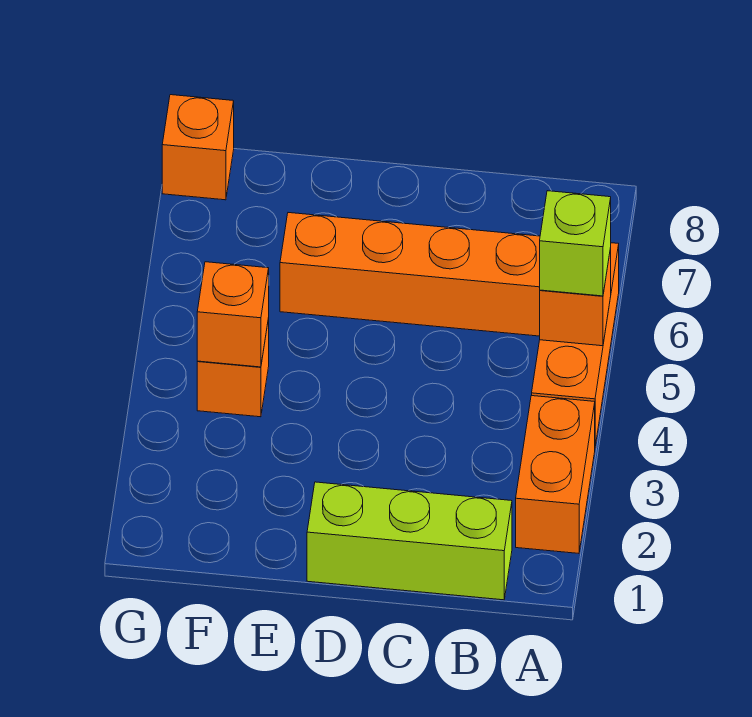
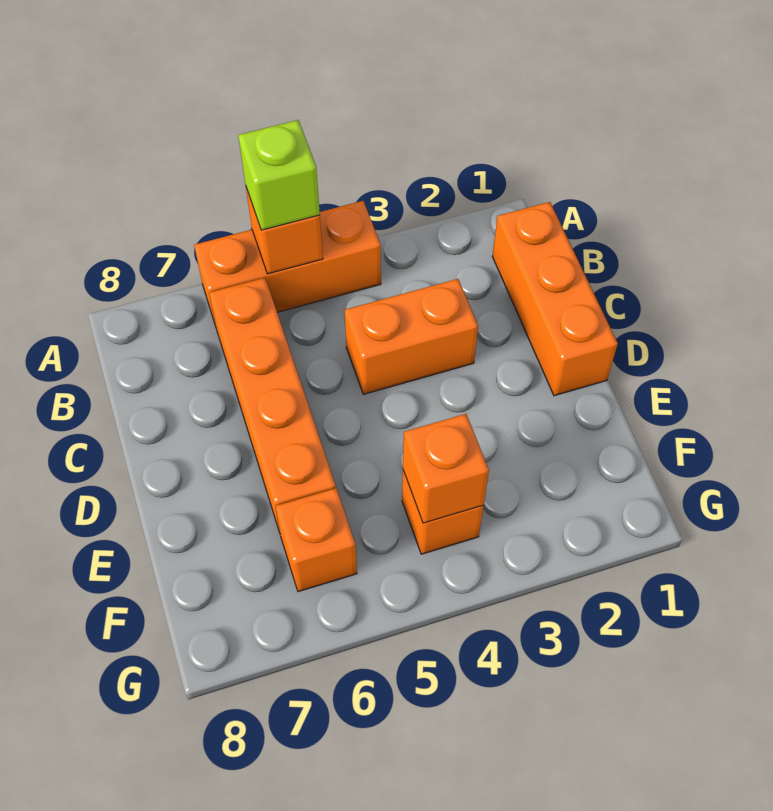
orange 1x2 brick [516,396,595,553] -> orange 1x2 brick moved to [345,279,478,394]
lime 1x3 brick [307,482,512,600] -> orange 1x3 brick [492,202,618,396]
orange 1x1 brick [162,95,234,200] -> orange 1x1 brick moved to [275,488,357,592]

